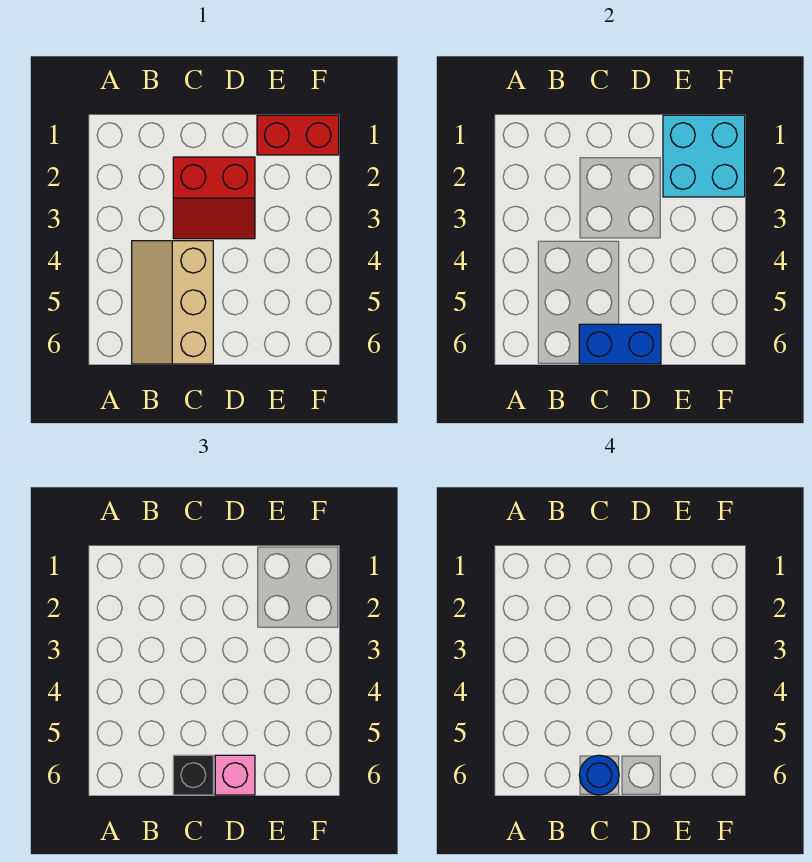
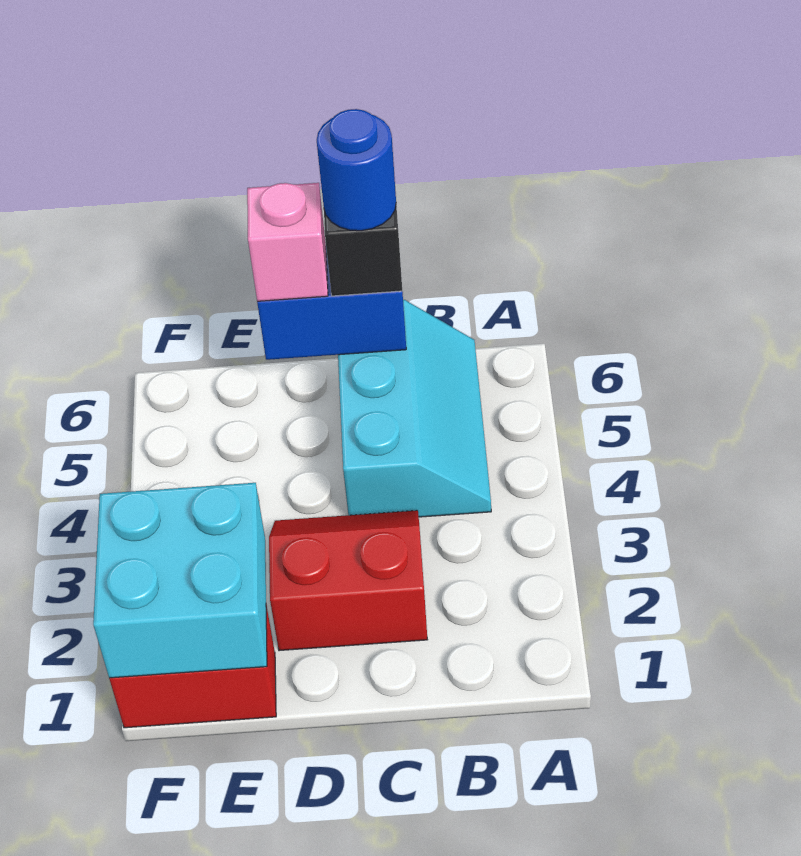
tan 2x3 slope [132,241,213,364] -> cyan 2x3 slope [338,300,491,517]

